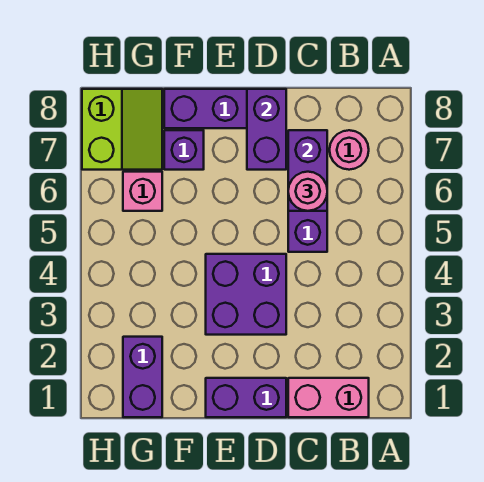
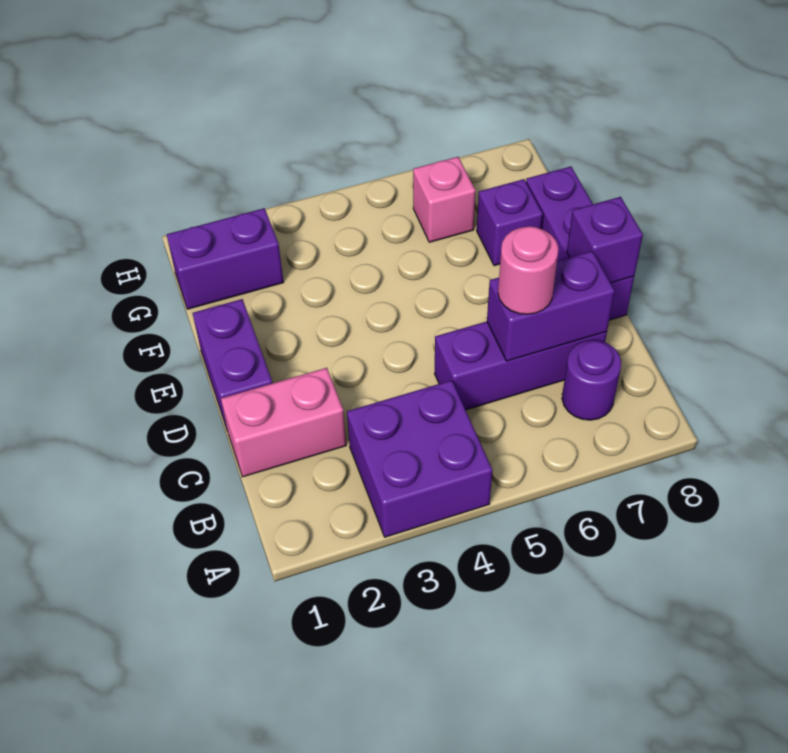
pink 1x2 brick [288,378,369,417] -> pink 1x2 brick turned to [221,368,346,477]
pink 1x1 round brick [330,130,369,170] -> purple 1x1 round brick [562,340,621,420]
purple 2x2 brick [206,254,286,335] -> purple 2x2 brick moved to [347,380,492,537]
purple 1x2 brick [247,89,286,170] -> purple 1x1 brick [567,197,643,283]
lime 2x2 slope [82,89,162,170] -> none

